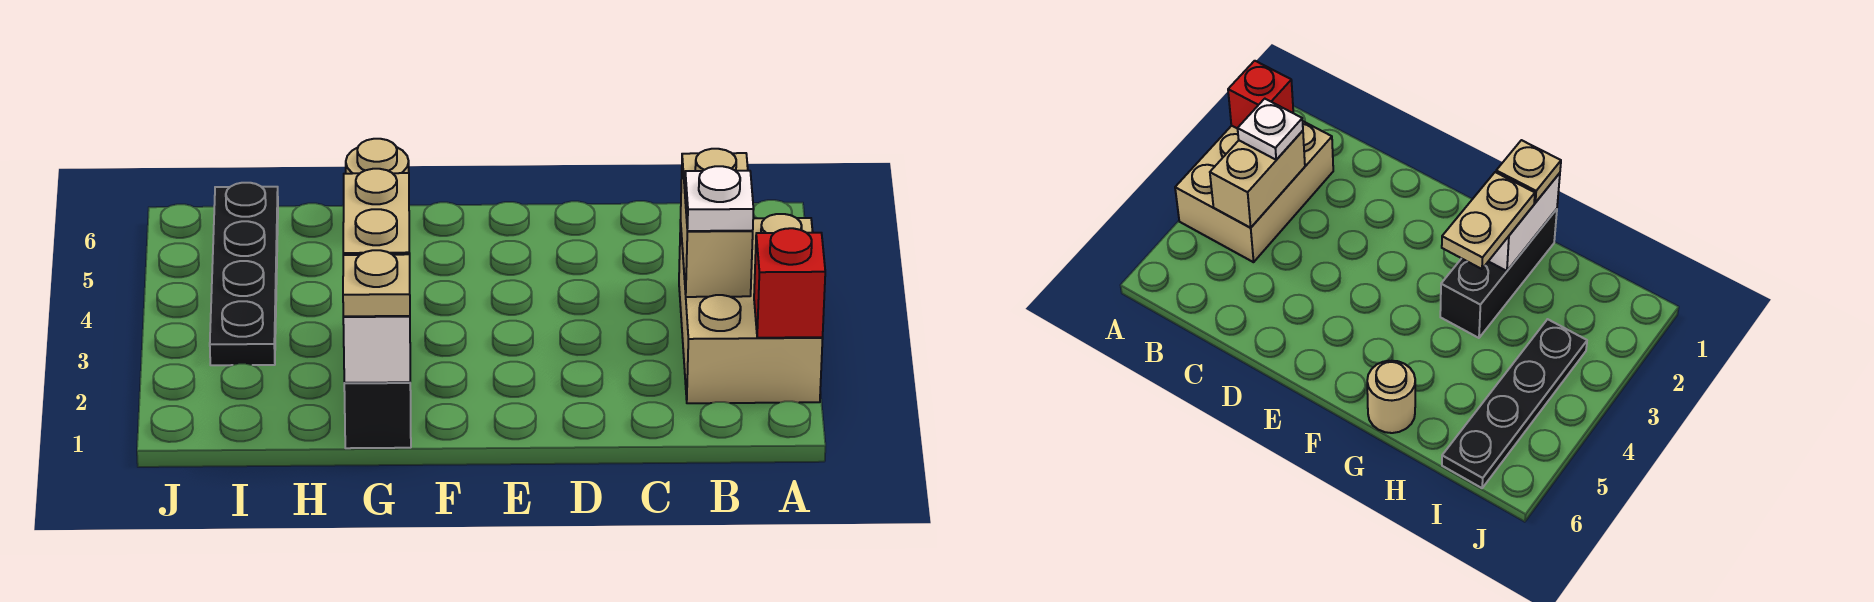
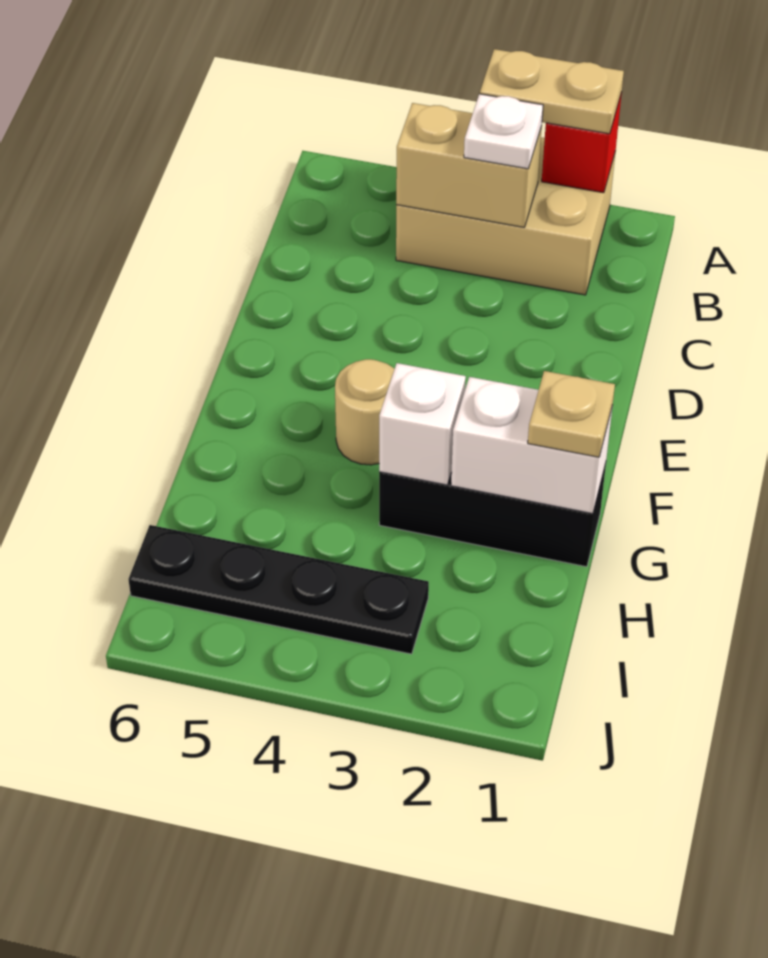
tan 1x2 plate [343,169,410,255] -> tan 1x2 plate moved to [480,49,624,134]
none -> white 1x1 brick [379,363,466,485]
tan 1x1 round brick [346,139,409,174] -> tan 1x1 round brick moved to [335,359,394,465]

